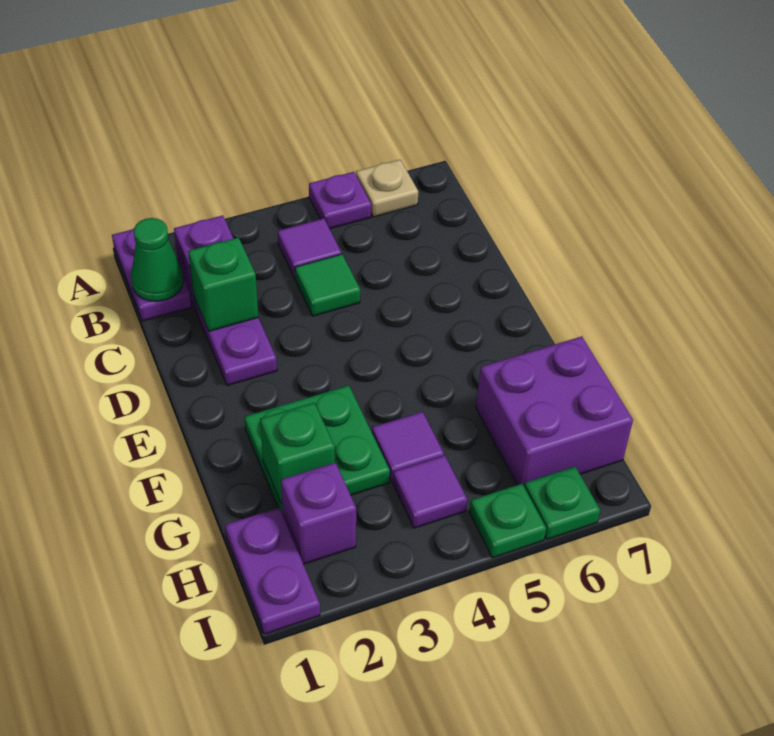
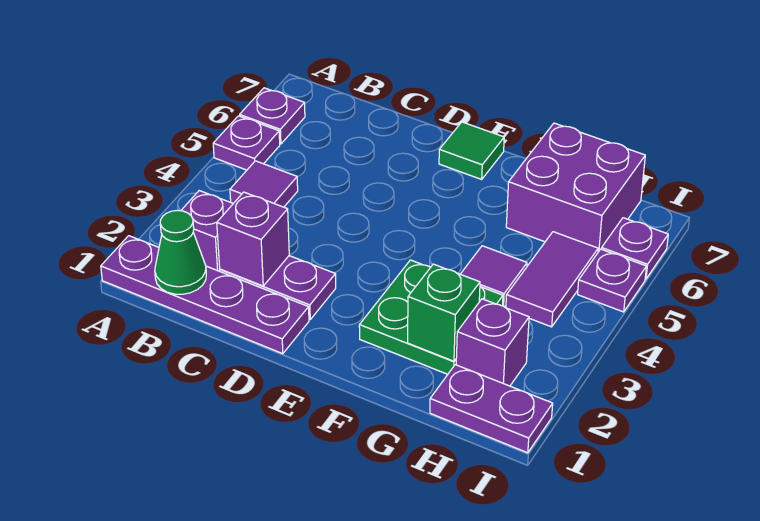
purple 1x2 plate [112,229,191,321] -> purple 1x4 plate [101,236,309,354]
tan 1x1 plate [356,160,418,217] -> purple 1x1 plate [240,88,305,144]
green 1x1 brick [188,237,258,331] -> purple 1x1 brick [217,192,289,286]
green 1x1 tile [295,254,360,316] -> green 1x1 tile moved to [439,122,504,179]
purple 1x1 tile [393,456,467,528] -> purple 1x2 tile [506,232,598,327]
green 1x1 plate [469,484,546,558] -> purple 1x1 plate [578,249,646,312]
green 1x1 plate [524,467,600,539] -> purple 1x1 plate [602,218,668,279]

